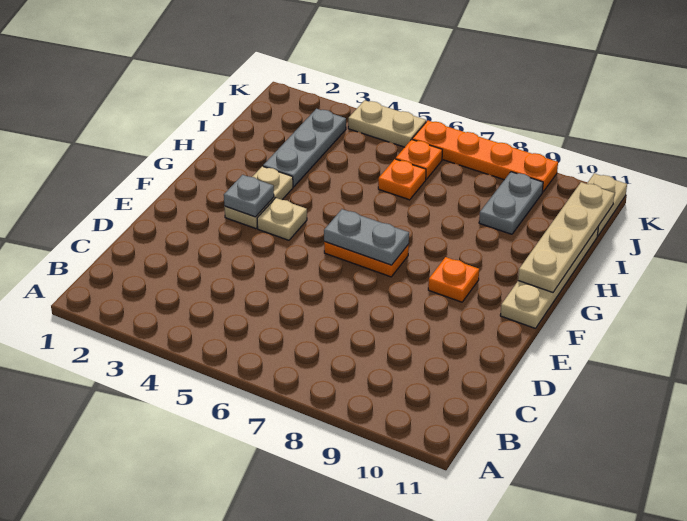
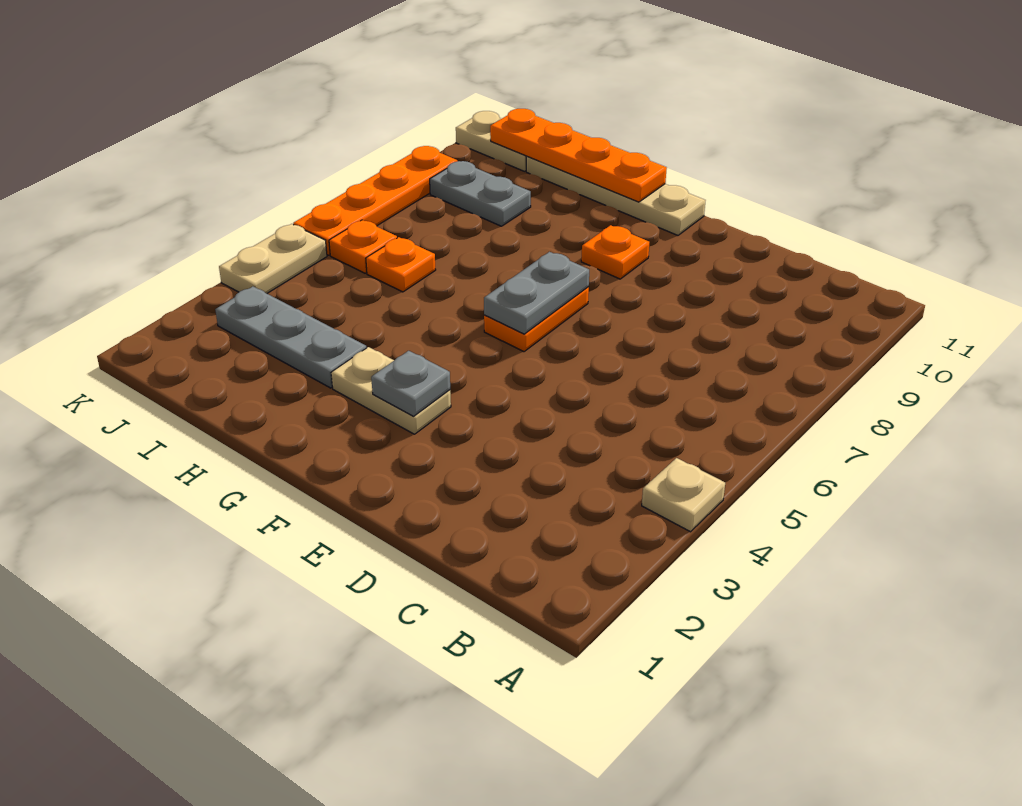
tan 1x1 plate [257,198,307,240] -> tan 1x1 plate moved to [642,458,725,532]
tan 1x4 plate [518,182,614,292] -> orange 1x4 plate [490,109,667,202]

